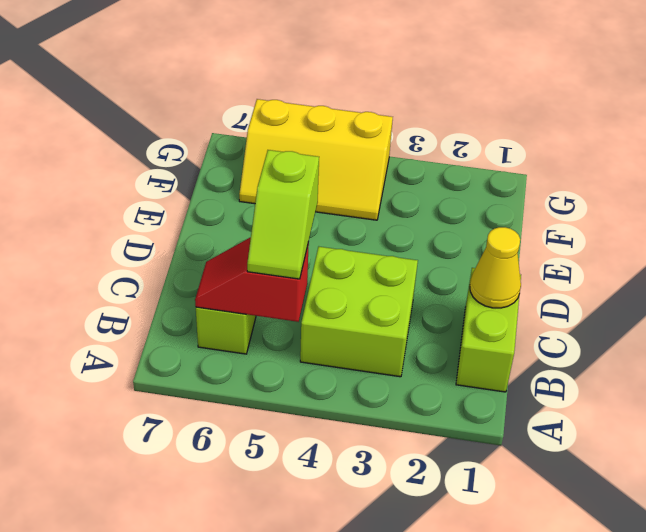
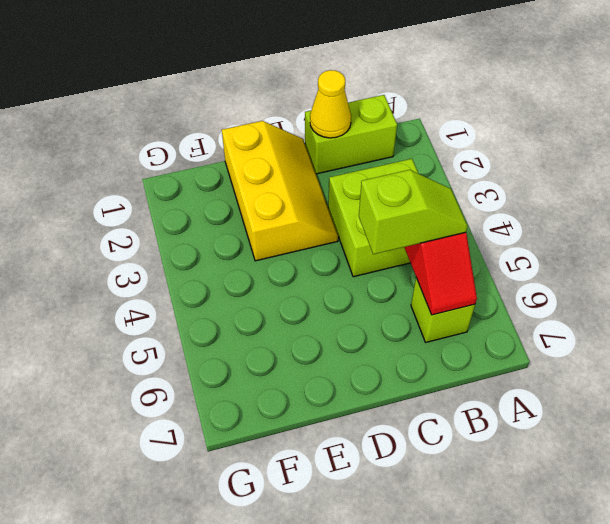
yellow 2x3 slope [239,99,393,220] -> yellow 2x3 slope moved to [222,121,338,261]

